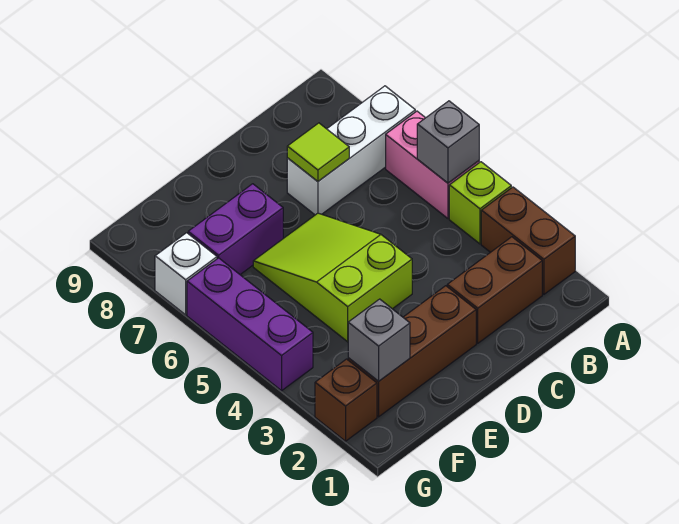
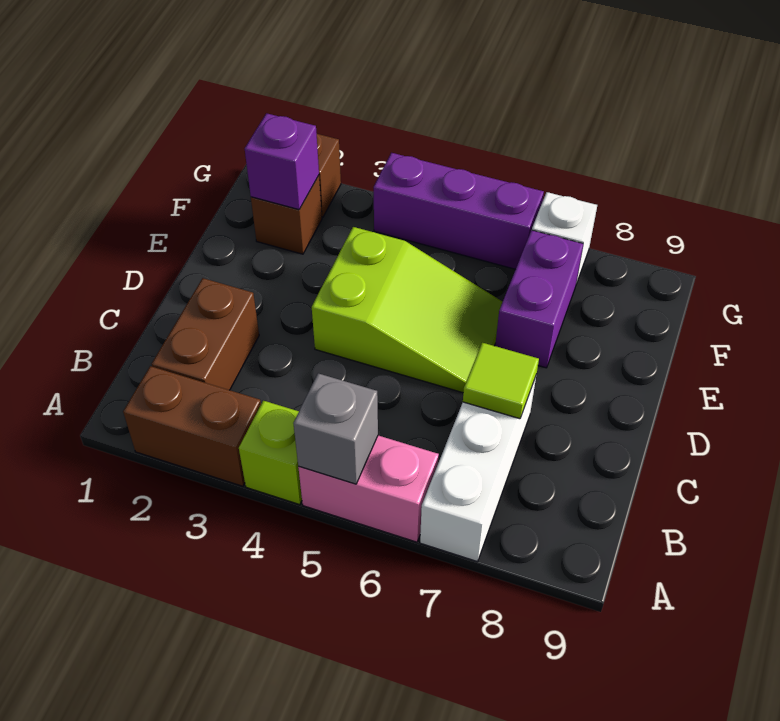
brown 1x3 brick [348,286,476,417] -> brown 1x1 brick [251,176,322,254]
grey 1x1 brick [348,299,410,381] -> purple 1x1 brick [245,113,319,210]

